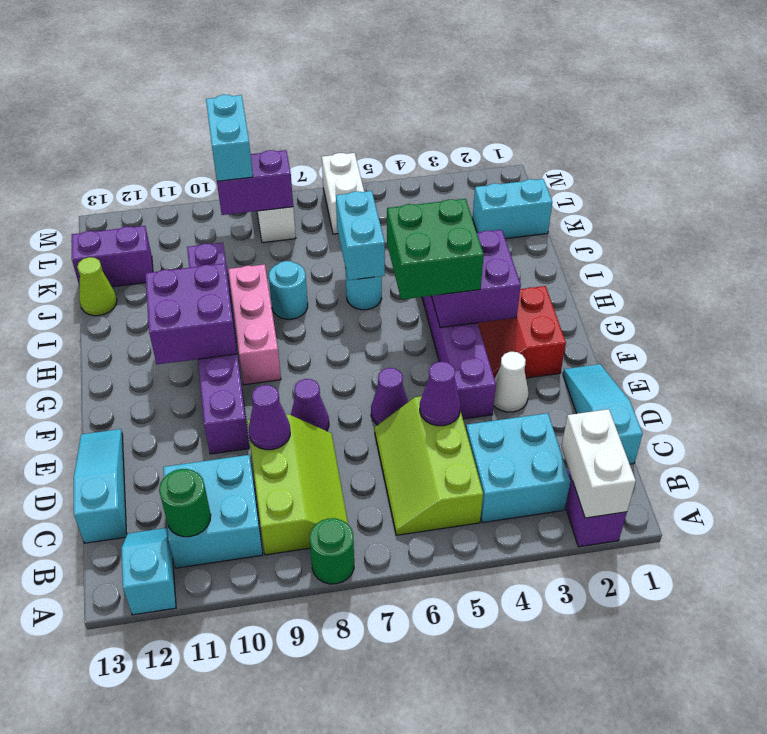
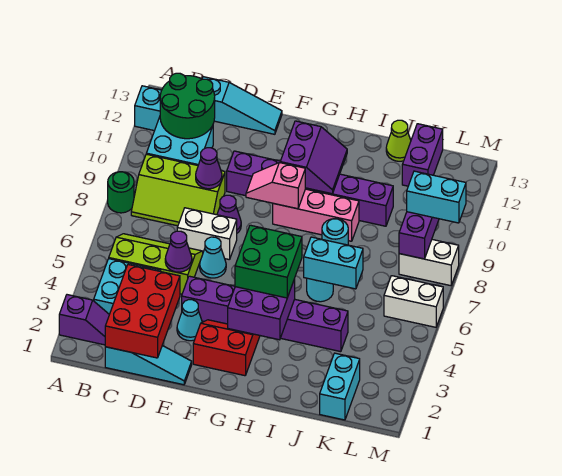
white 1x2 brick [561,409,636,518] -> white 1x2 brick moved to [177,208,237,260]
green 1x1 round brick [159,469,211,537] -> green 2x2 round brick [160,73,215,139]
none -> red 2x3 brick [105,265,180,358]
white 1x1 cone [494,352,528,412] -> cyan 1x1 cone [177,300,202,341]
purple 1x1 cone [371,368,408,425] -> cyan 1x1 cone [200,237,226,278]
none -> pink 1x2 slope [246,163,305,209]
purple 2x2 brick [145,263,237,364] -> purple 2x2 slope [280,121,347,194]

